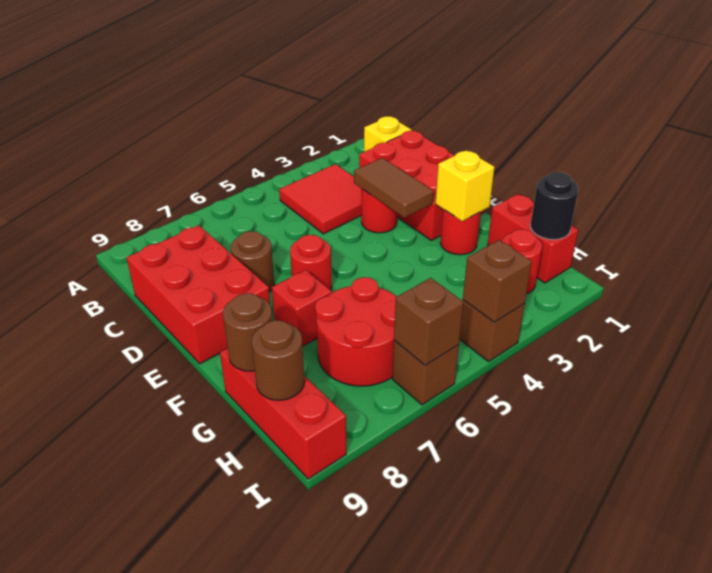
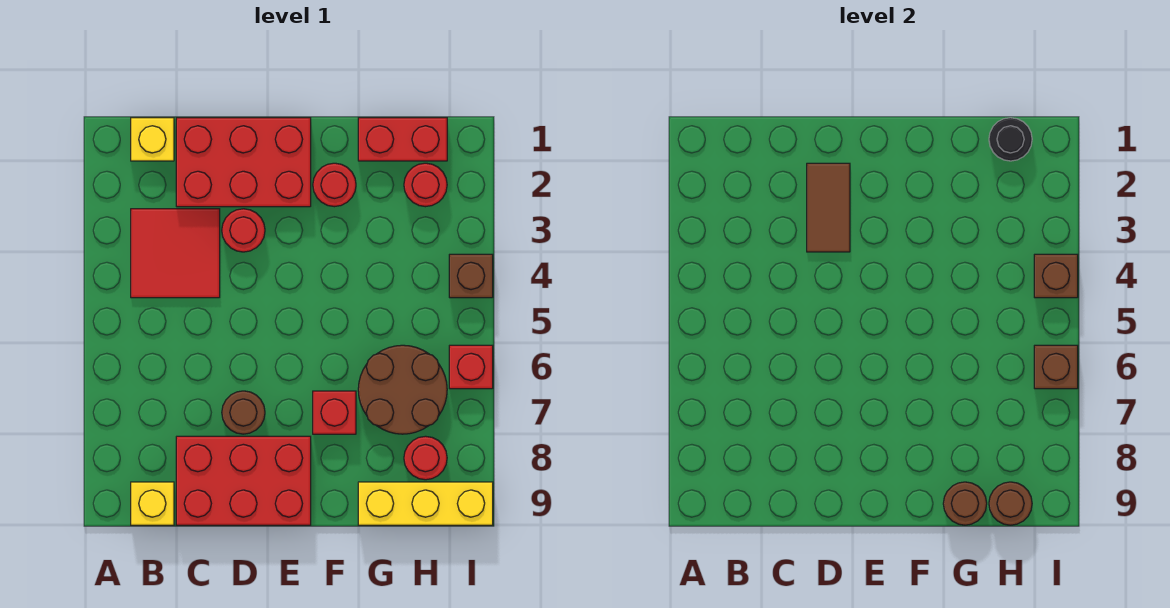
brown 1x2 tile [354,158,434,218] -> brown 1x2 tile turned to [807,163,850,252]
red 1x1 round brick [290,235,332,290] -> red 1x1 round brick moved to [404,436,447,480]
yellow 1x1 brick [435,150,494,221] -> yellow 1x1 brick moved to [131,482,174,525]
red 2x2 round brick [315,277,397,386] -> brown 2x2 round brick [358,345,447,434]
red 1x3 brick [220,348,346,479] -> yellow 1x3 brick [358,482,493,525]
brown 1x1 brick [392,341,459,405] -> red 1x1 brick [449,345,493,389]

